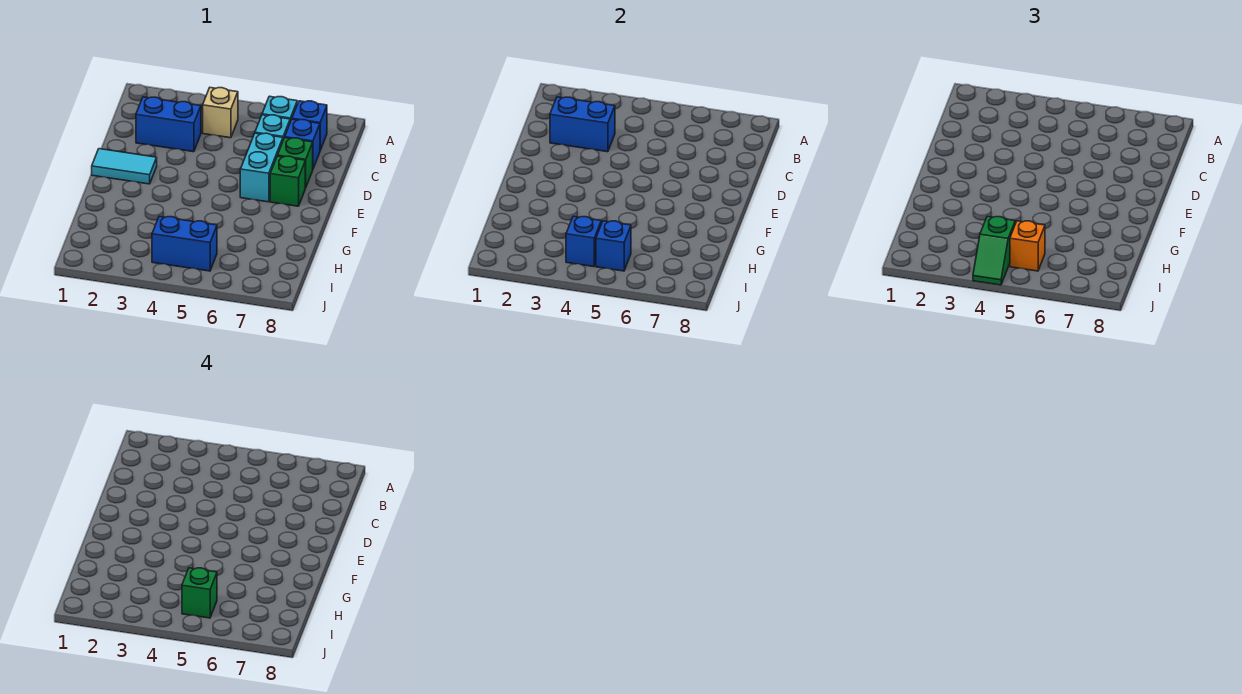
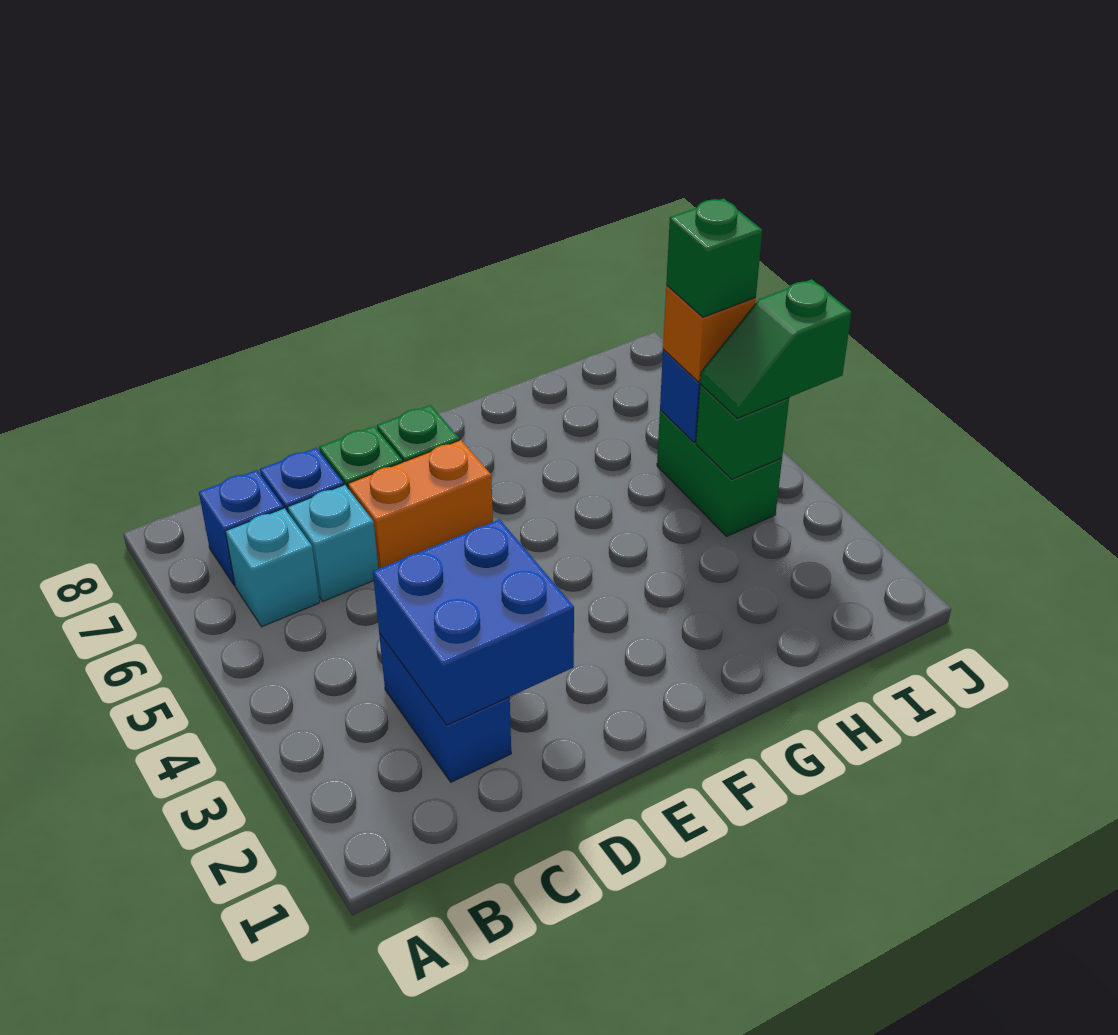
tan 1x1 brick [203,88,238,138] -> none
blue 1x2 brick [550,97,615,152] -> blue 2x2 brick [373,520,574,725]
cyan 1x2 brick [240,133,283,202] -> orange 1x2 brick [348,440,493,569]
cyan 1x2 tile [92,149,157,184] -> none
blue 1x2 brick [152,216,217,271] -> green 1x2 brick [657,410,782,536]
blue 1x1 brick [566,216,601,267] -> green 1x1 brick [696,384,789,479]
green 1x2 slope [973,216,1015,285] -> green 1x2 slope turned to [700,279,852,418]

